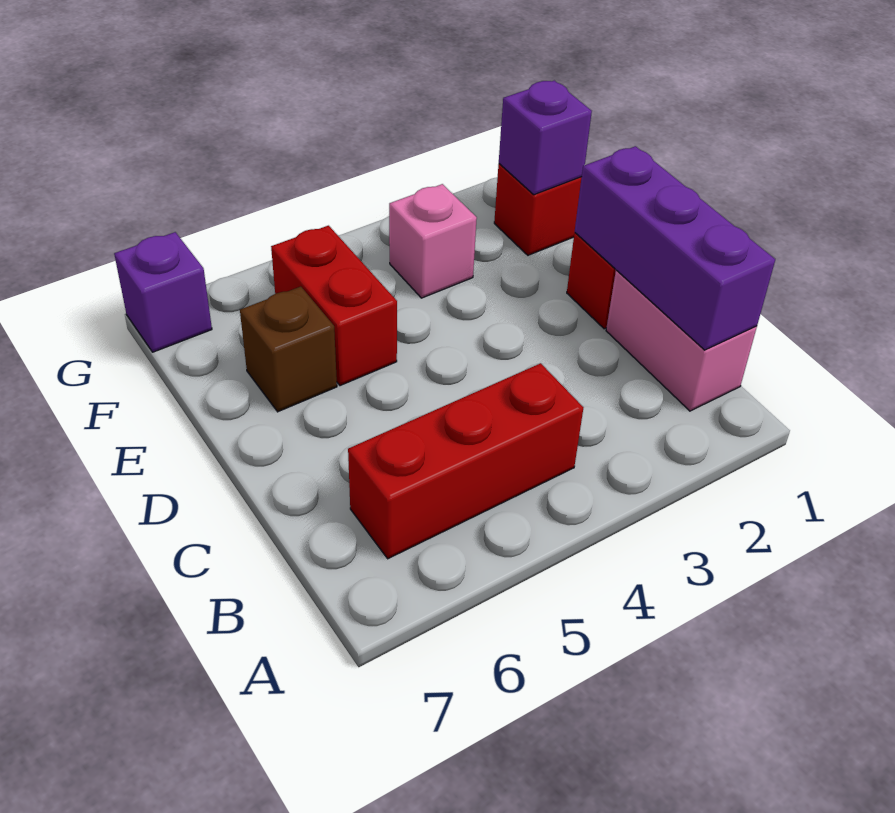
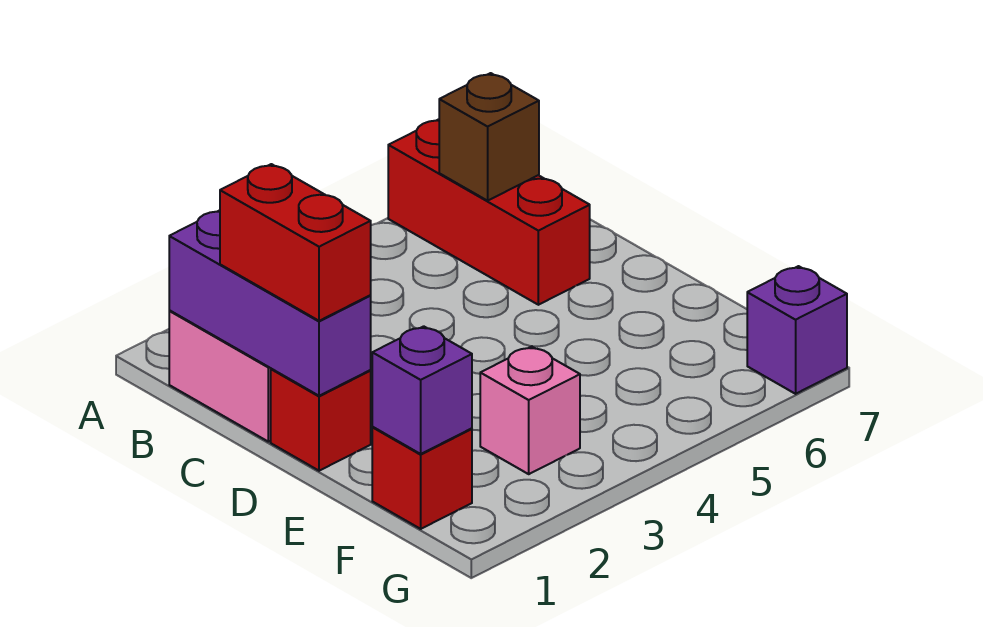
red 1x3 brick [348,363,583,559] -> red 1x3 brick turned to [388,119,590,305]
red 1x2 brick [271,226,397,386] -> red 1x2 brick moved to [220,164,371,321]
brown 1x1 brick [240,287,337,412] -> brown 1x1 brick moved to [439,73,539,201]

